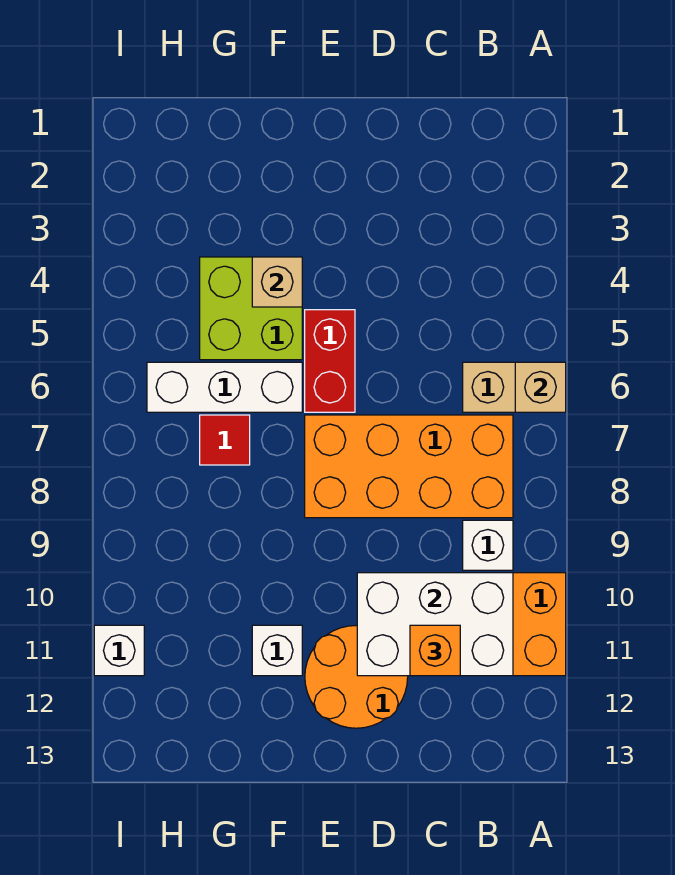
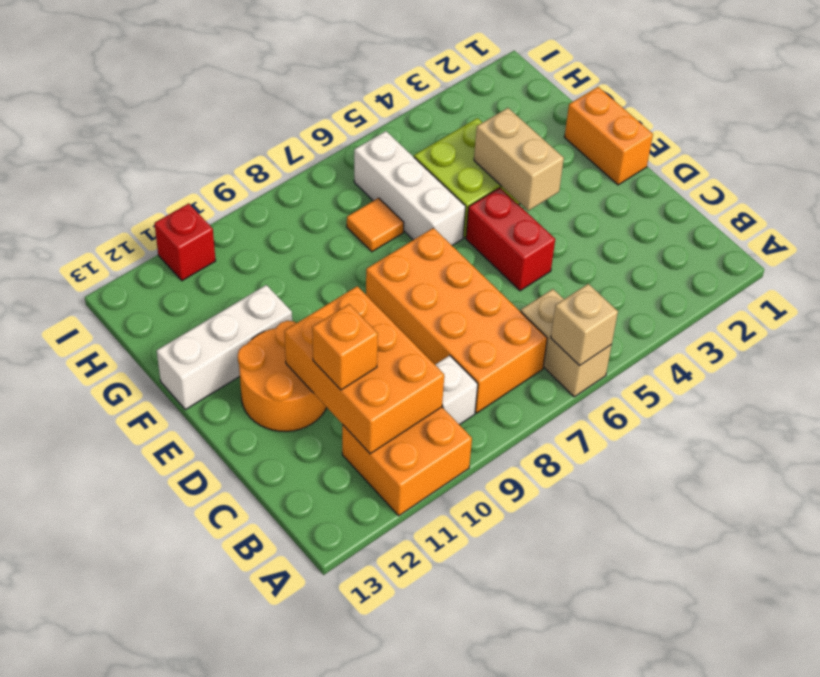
white 2x3 brick [357,573,513,676] -> orange 2x3 brick [284,286,444,454]
none -> orange 1x2 brick [564,87,653,185]
red 1x2 brick [305,310,355,412] -> red 1x2 brick turned to [466,188,555,291]
tan 1x1 brick [252,257,302,307] -> tan 1x2 brick [474,108,564,211]
white 1x1 brick [252,625,302,676] -> white 1x3 brick [157,285,292,410]
red 1x1 tile [200,415,250,465] -> orange 1x1 tile [347,198,404,252]
white 1x1 brick [94,625,144,676] -> red 1x1 brick [154,203,216,281]

